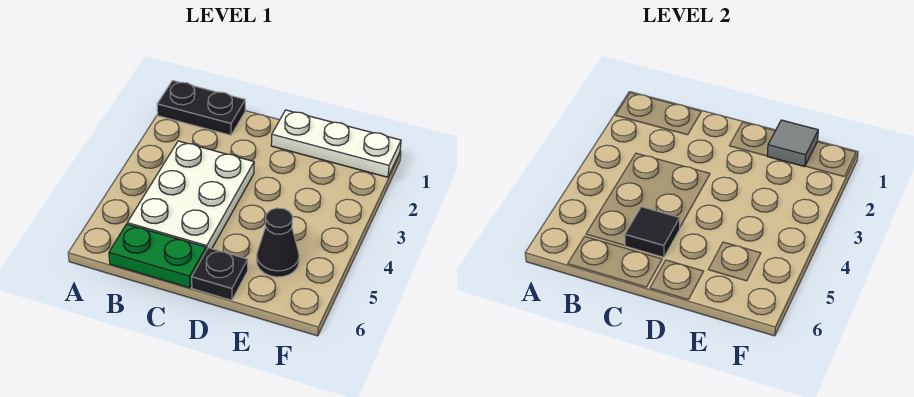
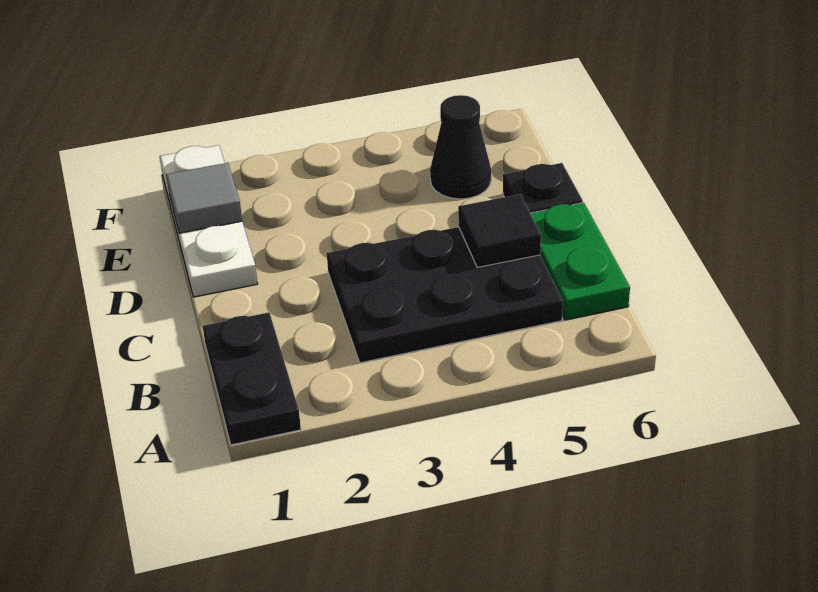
white 2x3 plate [127,141,254,250] -> black 2x3 plate [327,227,563,363]

